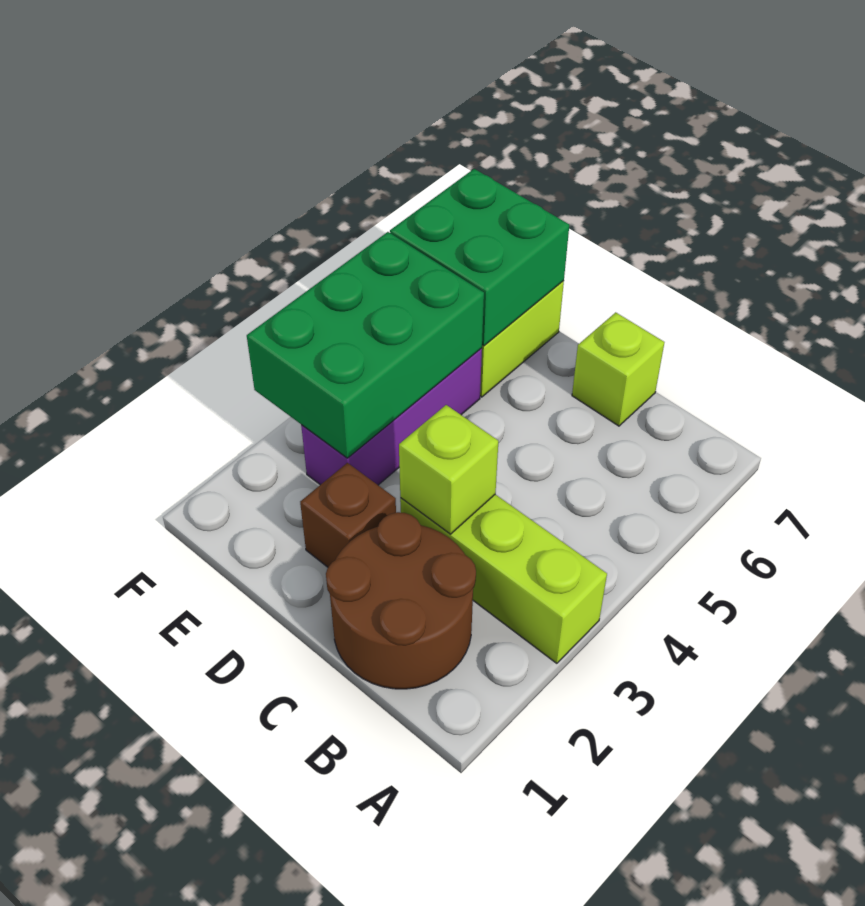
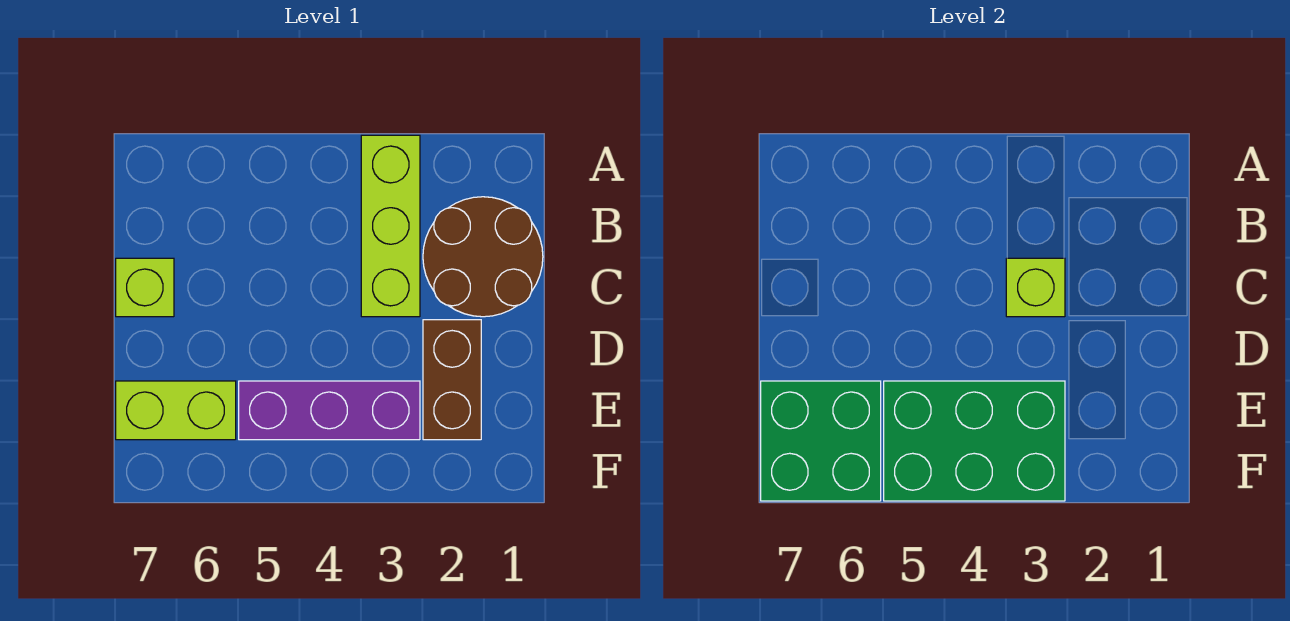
brown 1x1 brick [300,463,396,567] -> brown 1x2 brick [423,320,481,440]

